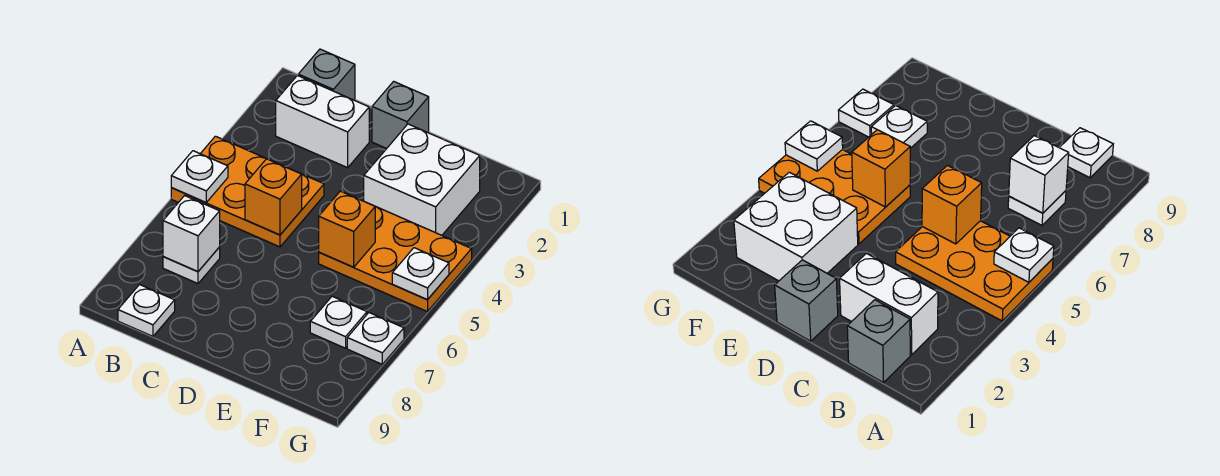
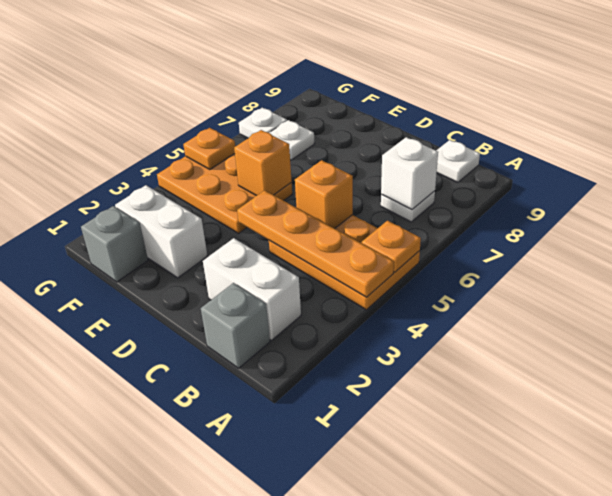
none -> orange 1x4 plate [237,190,394,297]
white 1x1 plate [171,151,228,202] -> orange 1x1 plate [362,221,421,272]
grey 1x1 brick [372,81,429,149] -> grey 1x1 brick moved to [81,206,148,282]
white 2x2 brick [364,124,480,235] -> white 1x2 brick [115,185,207,278]
white 1x1 plate [392,248,449,300] -> orange 1x1 plate [183,128,235,169]

